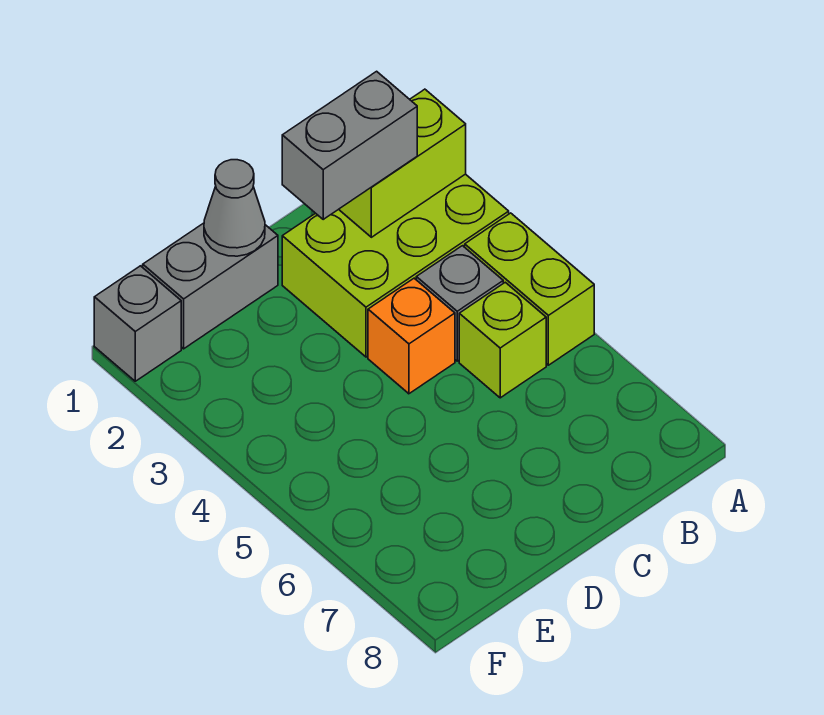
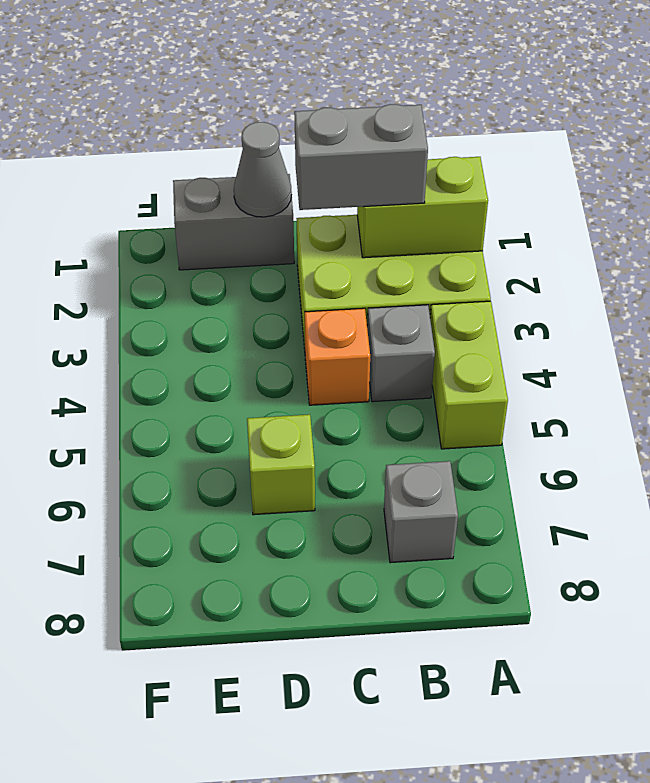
lime 1x1 brick [459,282,546,398] -> lime 1x1 brick moved to [247,415,315,515]
grey 1x1 brick [94,266,181,381] -> grey 1x1 brick moved to [384,461,458,563]

